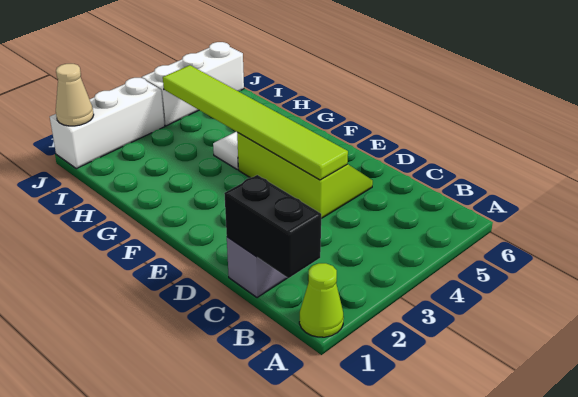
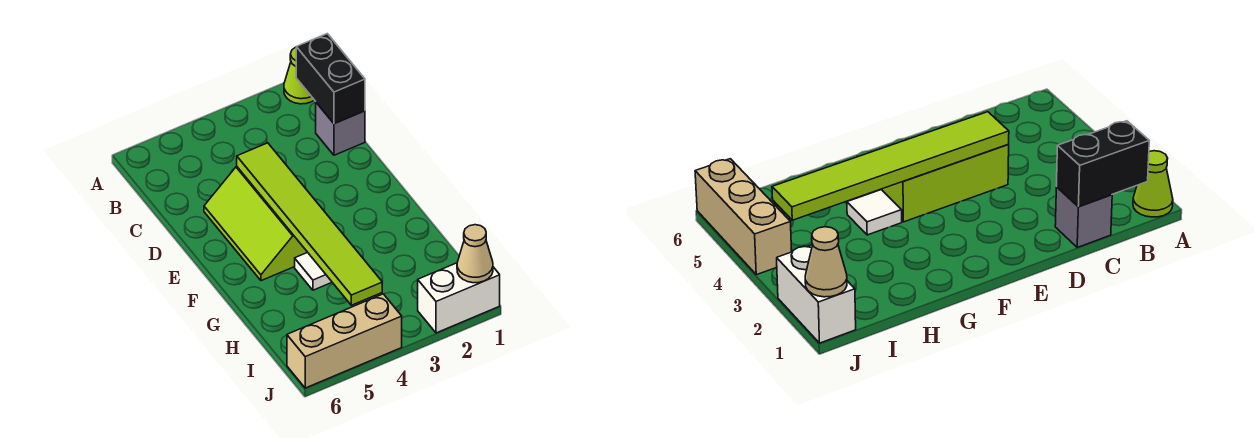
white 1x3 brick [50,78,165,169] -> white 1x2 brick [418,263,500,333]
white 1x3 brick [141,42,244,126] -> tan 1x3 brick [287,294,402,388]

